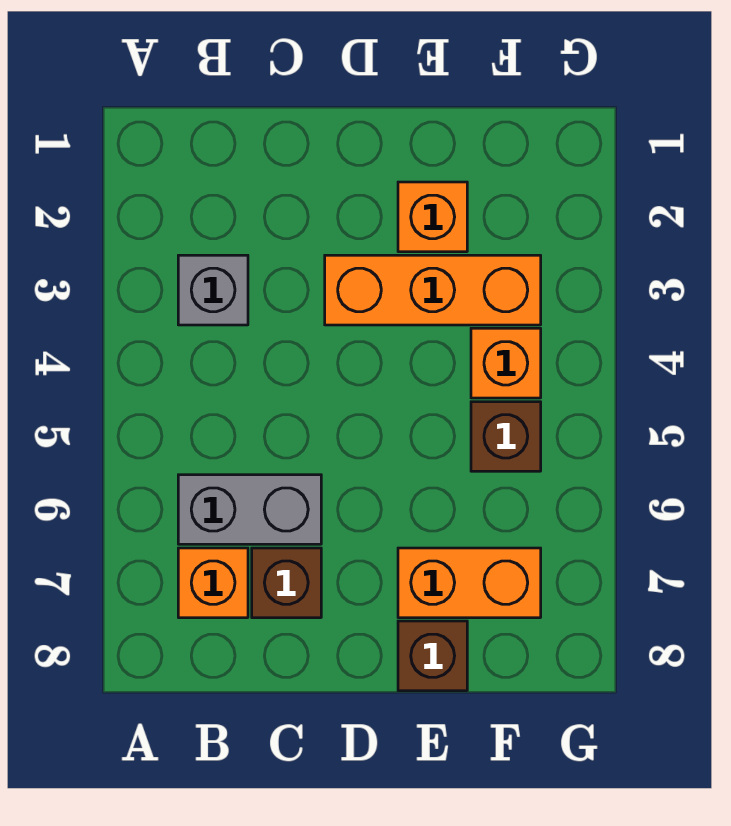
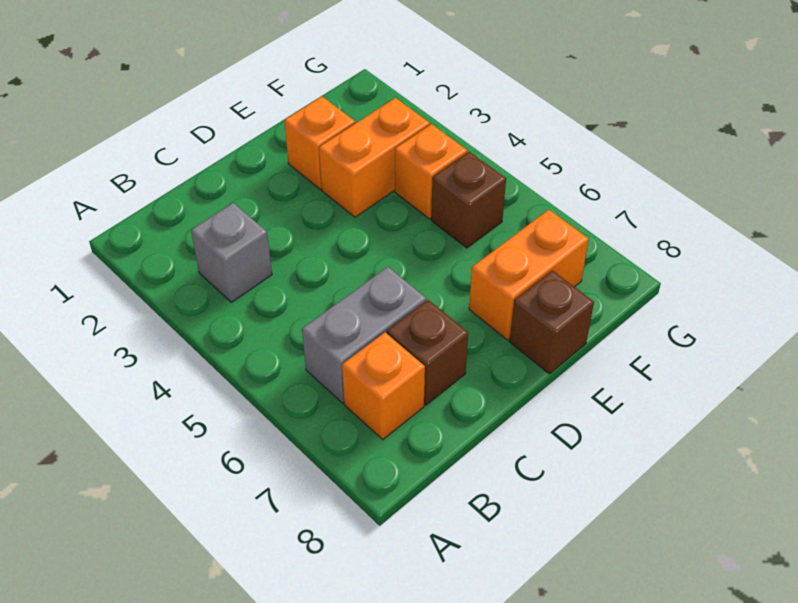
orange 1x3 brick [325,255,541,325] -> orange 1x2 brick [319,98,430,217]

